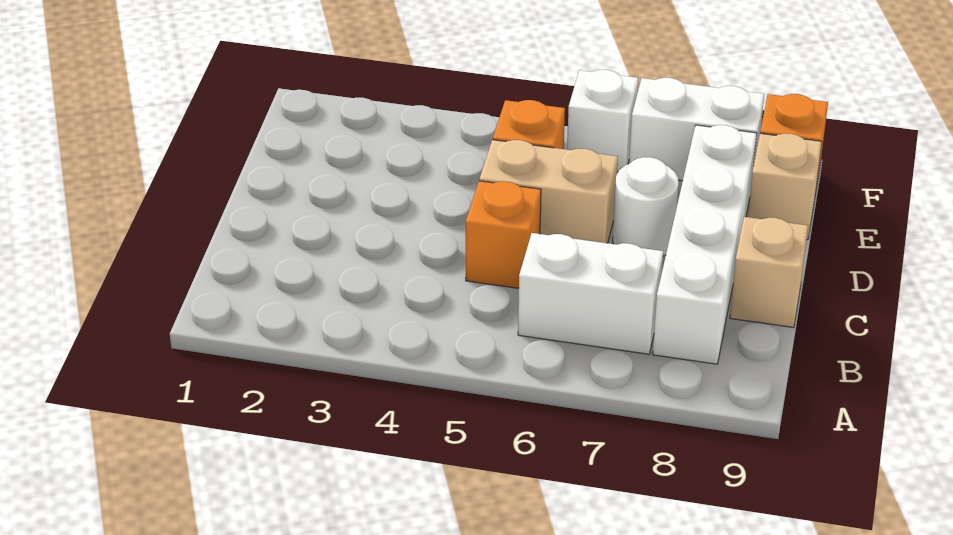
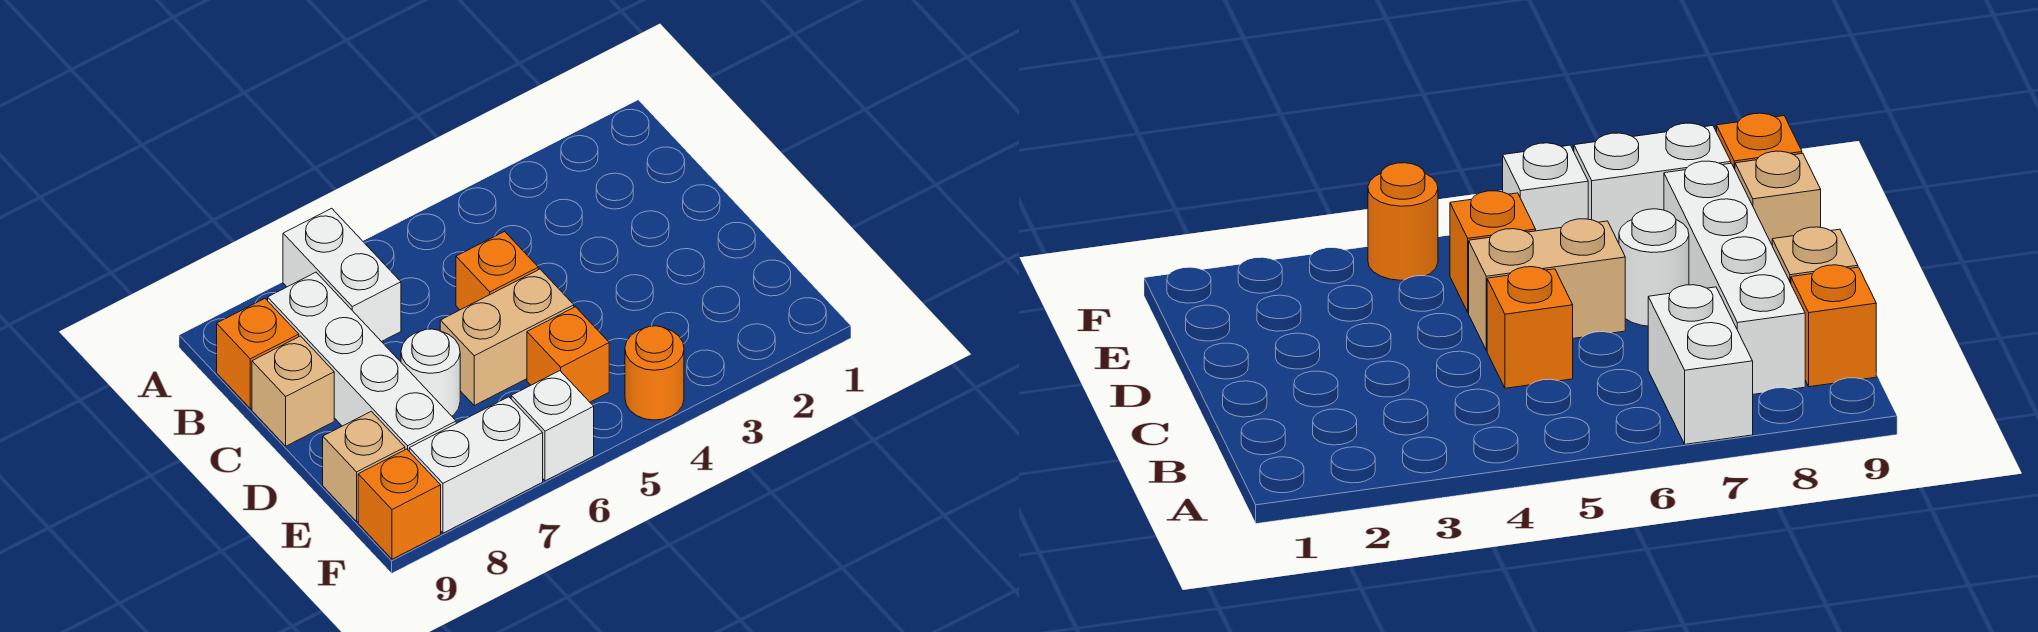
white 1x2 brick [518,233,663,354] -> white 1x2 brick turned to [283,208,401,342]
none -> orange 1x1 brick [217,299,299,409]
none -> orange 1x1 round brick [625,326,684,420]

